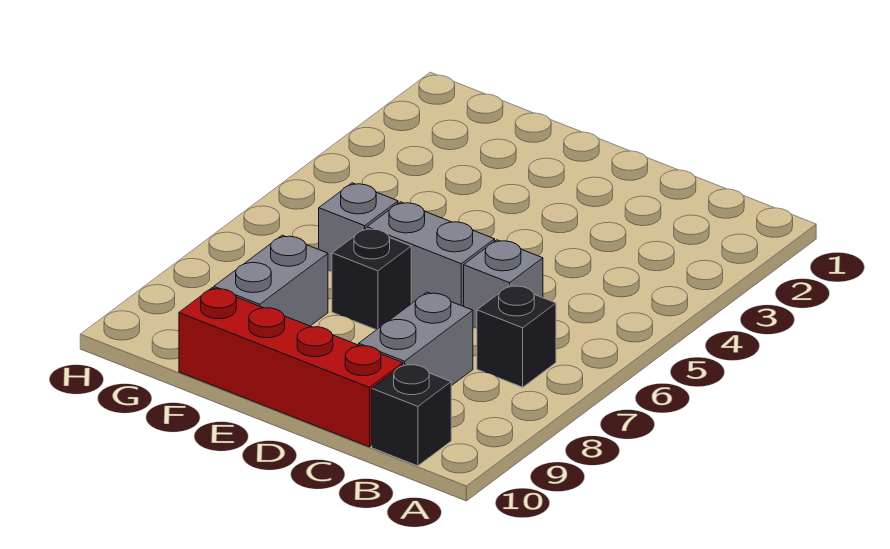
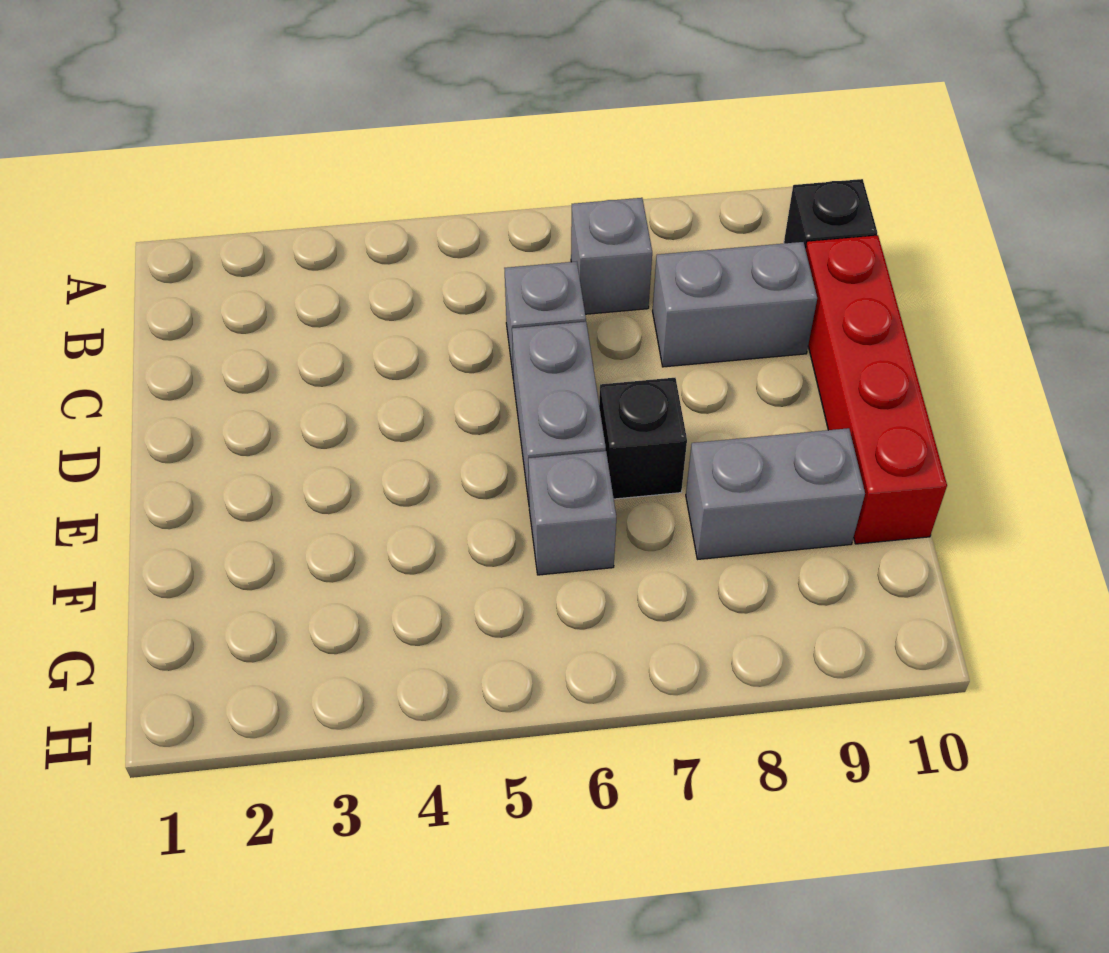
black 1x1 brick [477,285,556,387] -> grey 1x1 brick [571,198,652,314]

